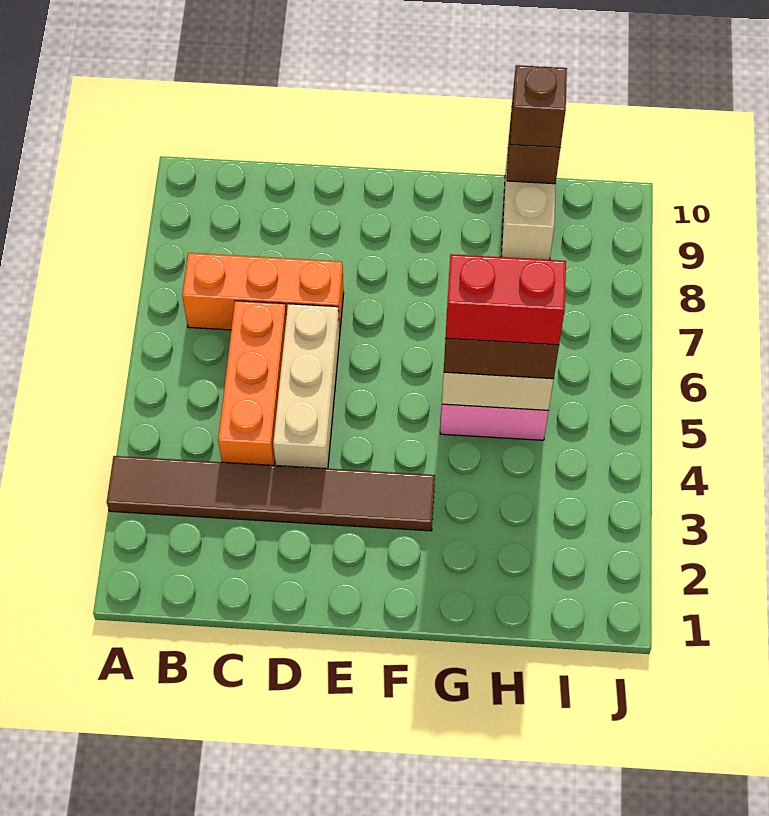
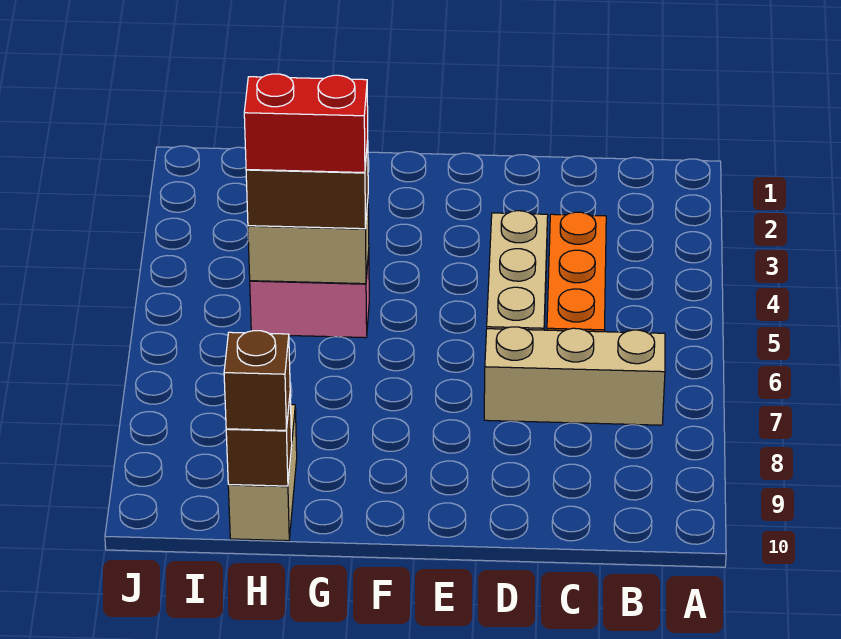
brown 1x6 tile [107,456,435,531] -> none
orange 1x3 brick [182,253,344,335] -> tan 1x3 brick [484,327,665,425]

